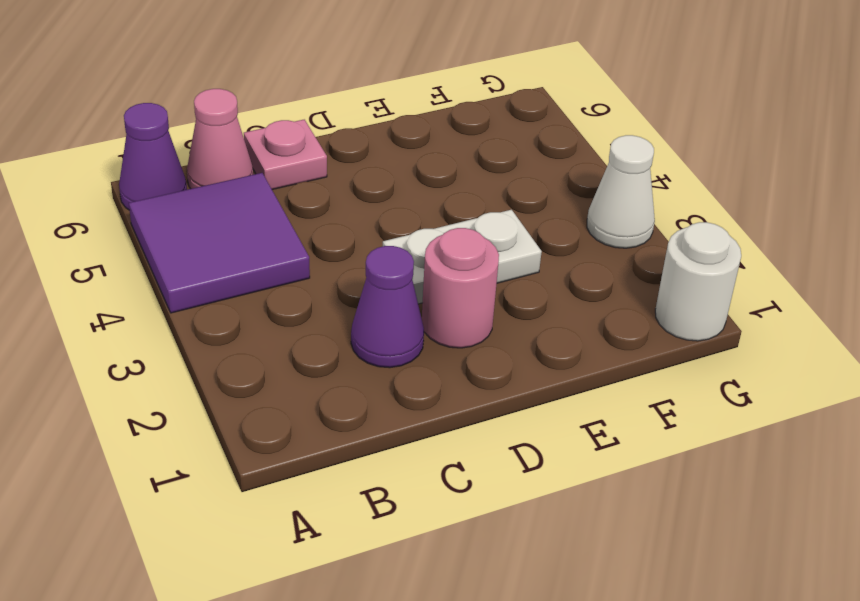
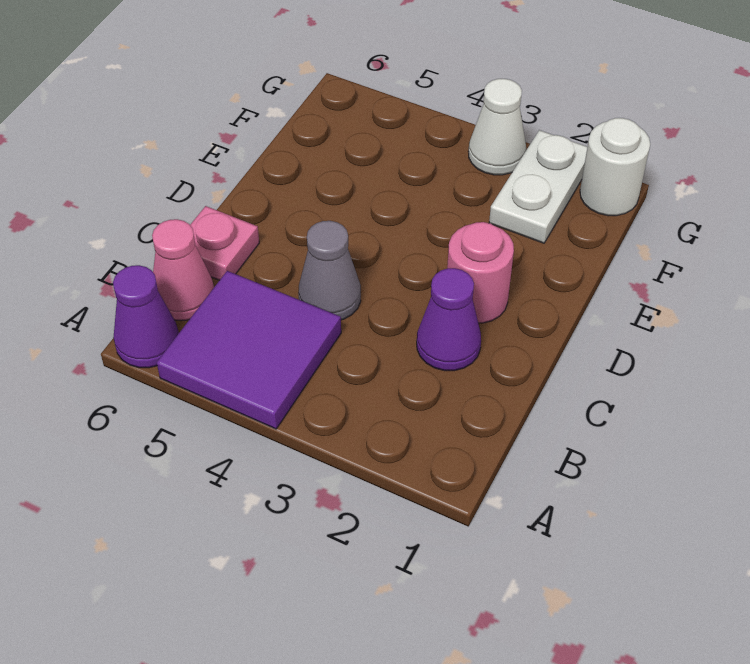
none -> grey 1x1 cone [298,221,361,320]
white 1x2 plate [383,210,542,304] -> white 1x2 plate moved to [489,130,587,243]

